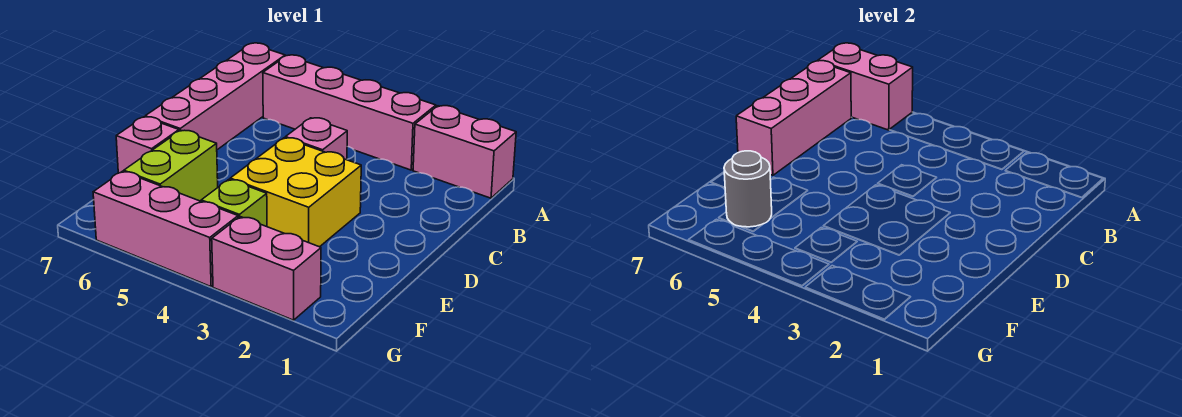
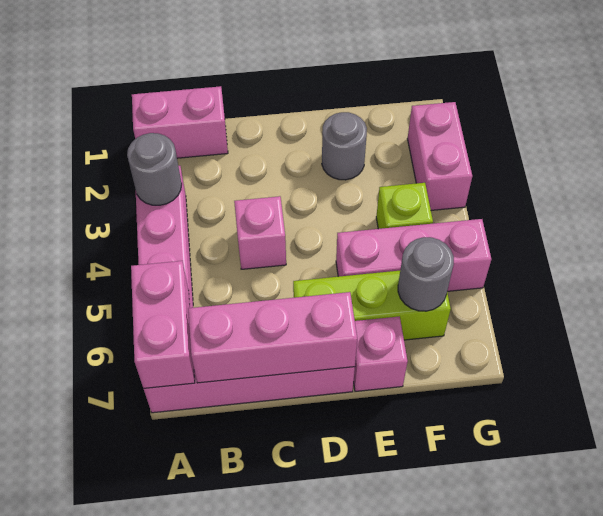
pink 1x2 brick [413,106,516,198] -> pink 1x2 brick turned to [132,86,228,158]
none -> grey 1x1 round brick [127,133,182,205]
yellow 2x2 brick [230,138,361,247] -> none
none -> grey 1x1 round brick [322,112,367,180]
lime 1x2 brick [124,130,218,201] -> lime 1x3 brick [293,271,451,340]
pink 1x3 brick [93,171,238,287] -> pink 1x3 brick turned to [336,219,491,291]

